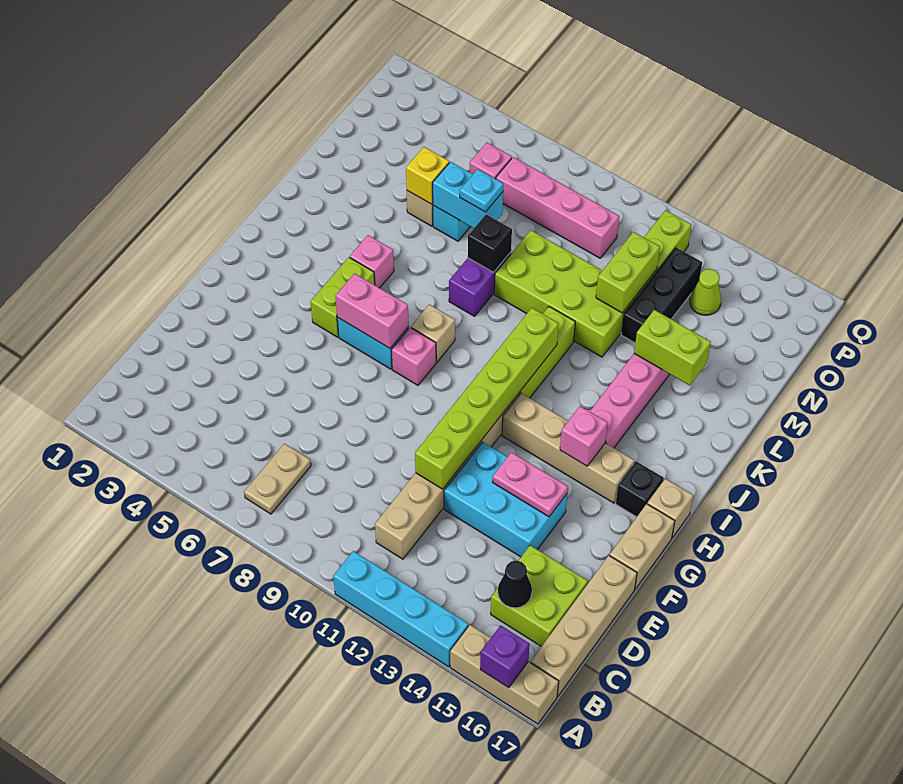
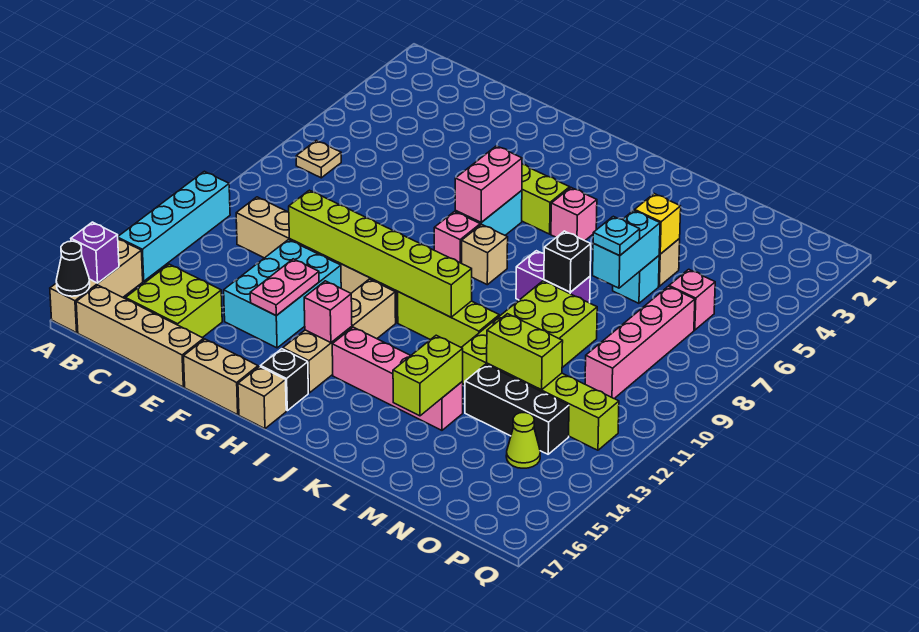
tan 1x2 plate [244,444,311,514] -> tan 1x1 plate [296,140,341,178]
black 1x1 cone [498,561,532,608] -> black 1x1 cone moved to [56,241,90,296]

